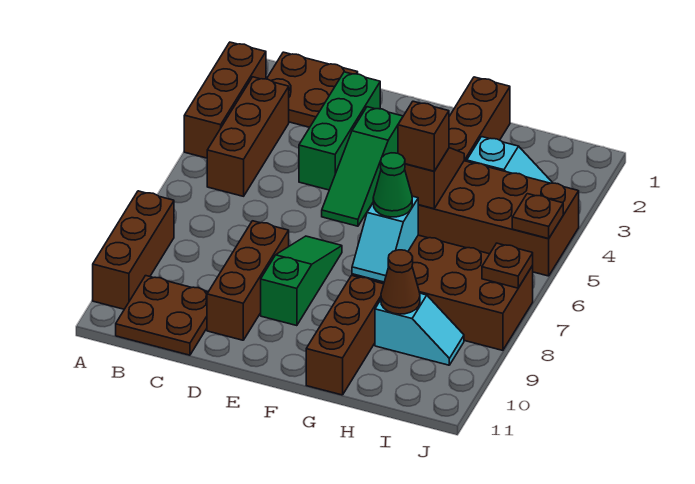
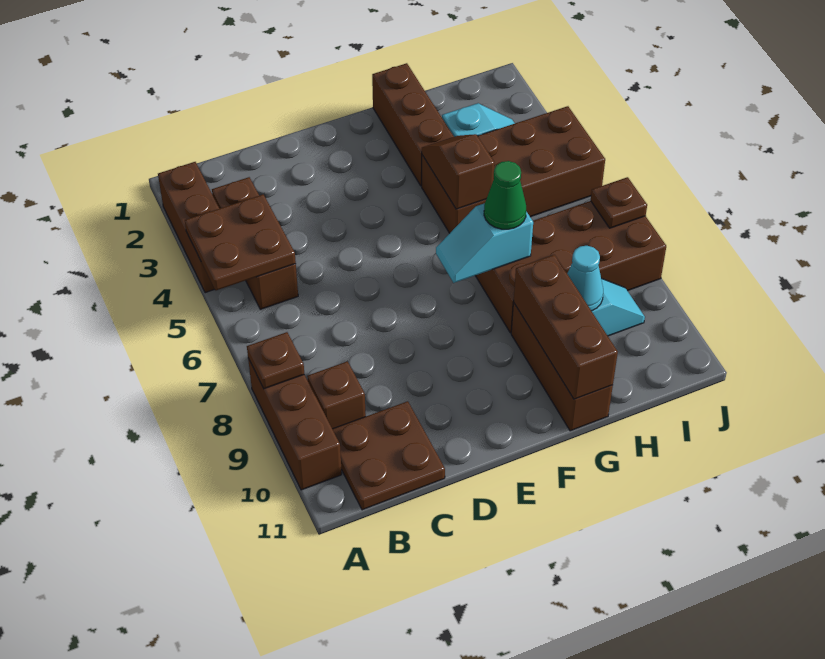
brown 2x2 plate [267,52,358,127] -> brown 2x2 plate moved to [185,194,296,290]
green 1x3 brick [299,72,380,190] -> none
brown 1x3 brick [207,221,289,340] -> brown 1x3 brick moved to [514,255,618,399]
green 1x3 slope [322,107,403,226] -> none
green 1x3 slope [261,236,342,326] -> none
brown 1x1 brick [398,101,449,171] -> brown 1x1 brick moved to [307,361,366,429]
cyan 1x2 slope [352,196,418,282] -> cyan 1x2 slope turned to [436,203,533,283]
brown 1x1 cone [381,250,420,314] -> cyan 1x1 cone [567,246,603,311]
brown 1x1 plate [512,194,563,239] -> brown 1x1 plate moved to [247,332,304,389]

